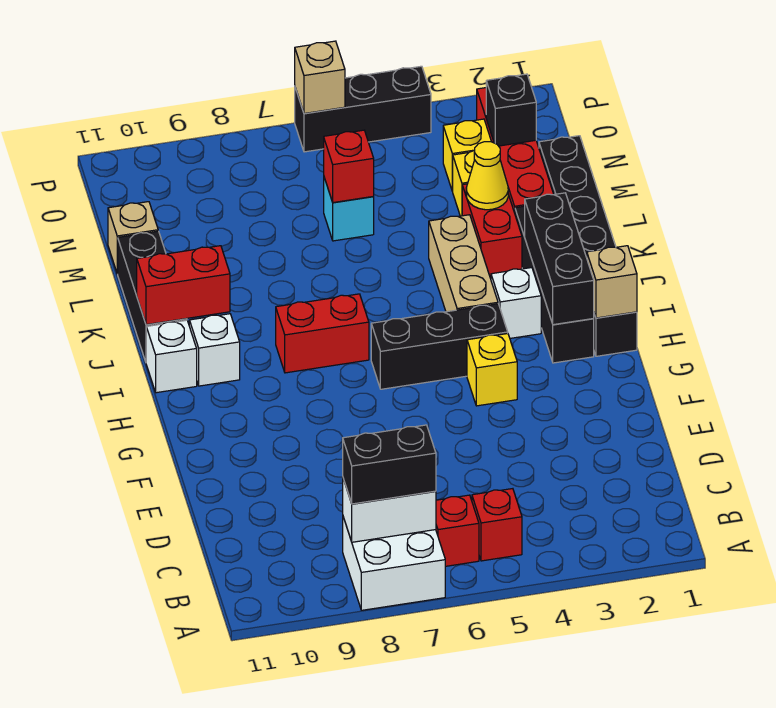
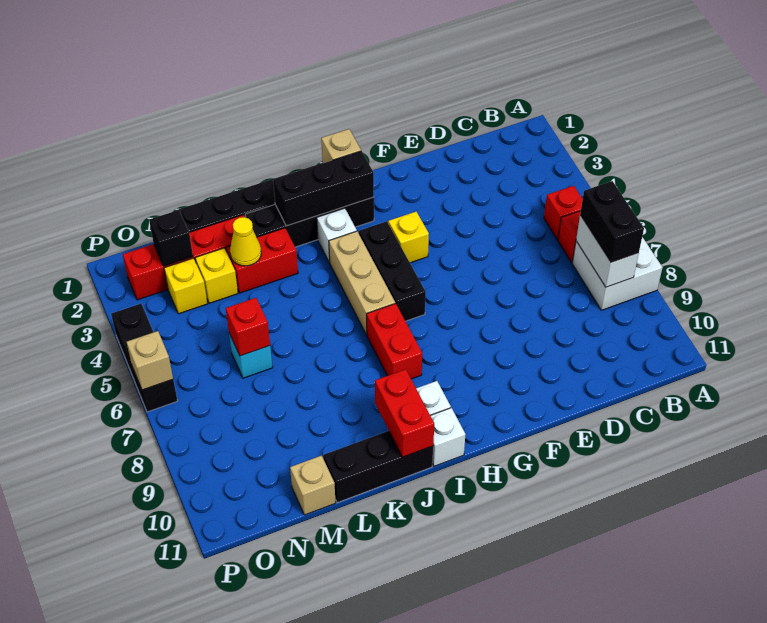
tan 1x3 brick [429,215,498,312] -> tan 1x3 brick turned to [329,231,395,335]

